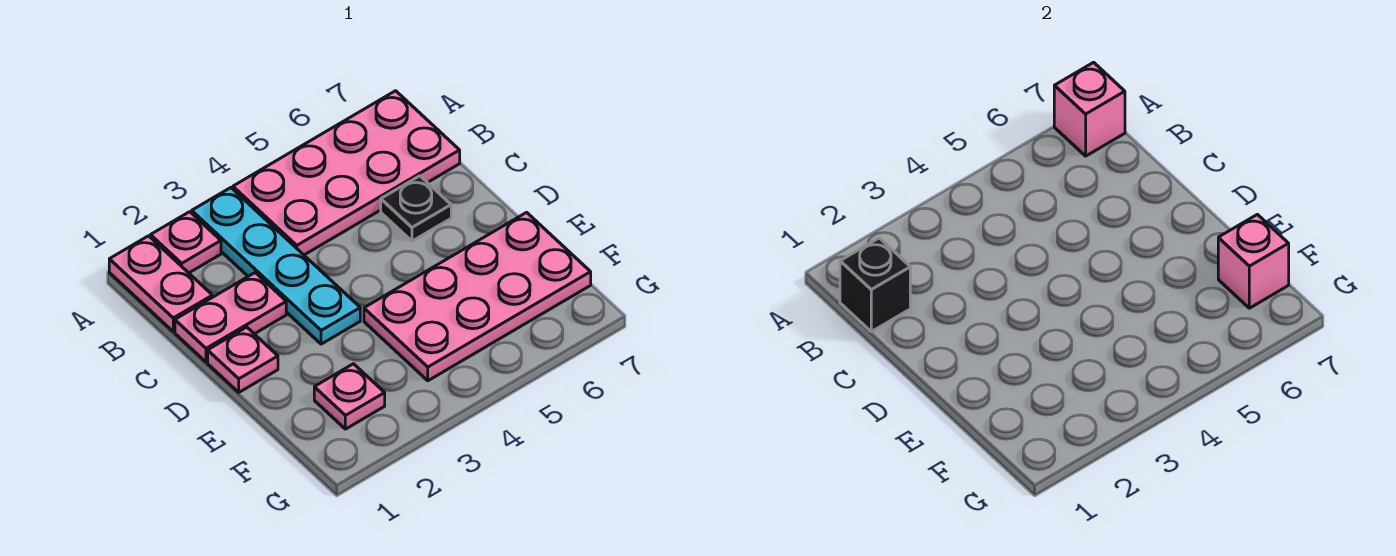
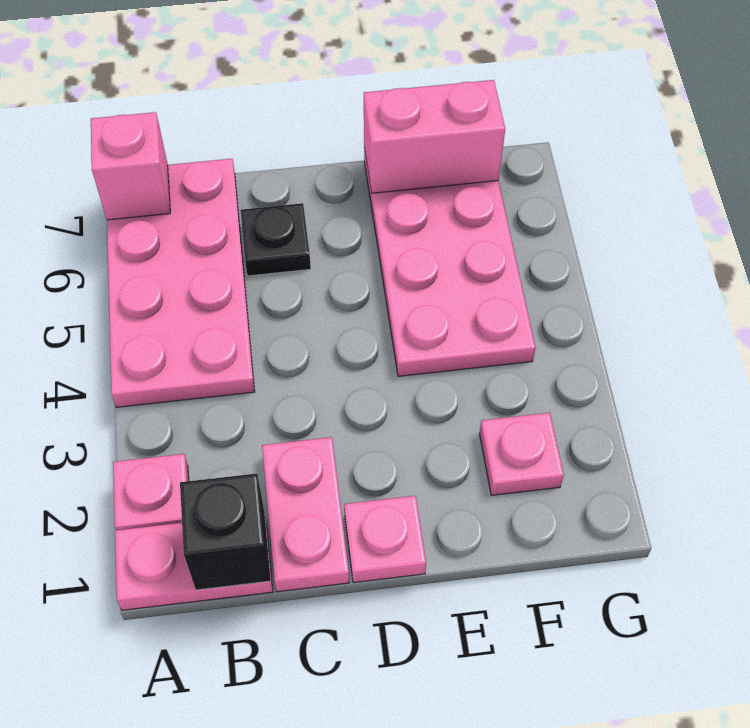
cyan 1x4 plate [192,188,360,344] -> none
pink 1x1 brick [1218,214,1289,308] -> pink 1x2 brick [364,80,505,193]

